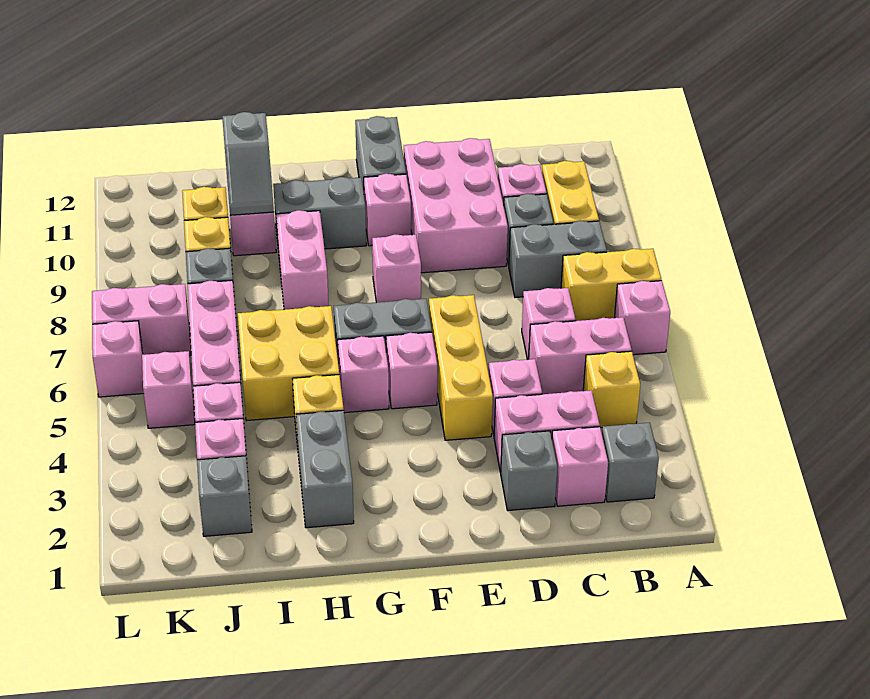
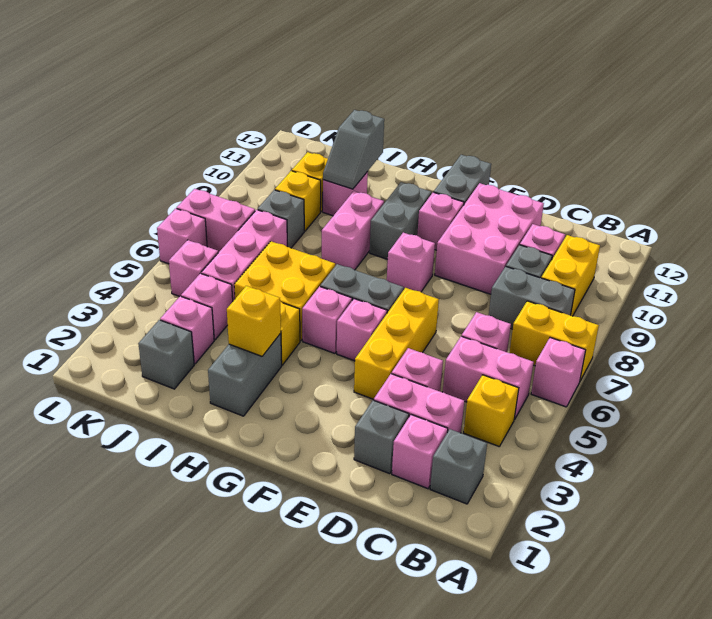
grey 1x2 brick [273,177,366,249] -> grey 1x2 brick turned to [370,182,431,259]
none -> yellow 1x1 brick [227,286,281,356]

